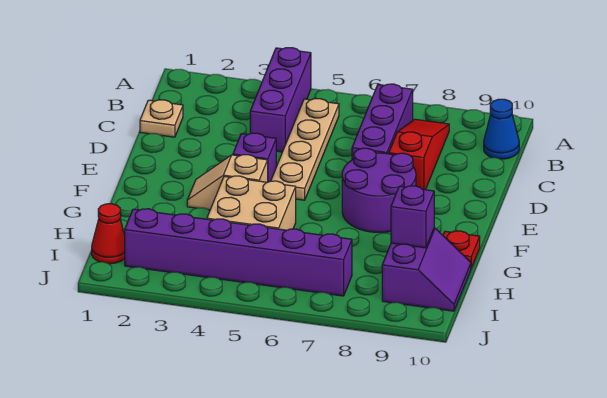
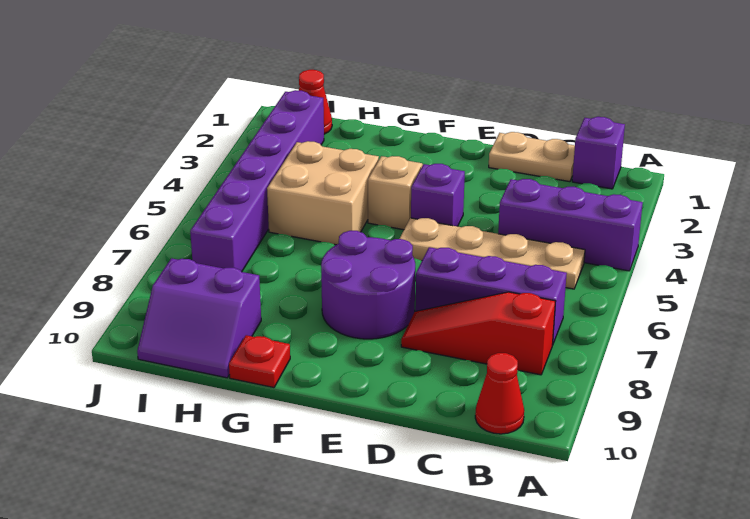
red 1x3 slope [389,119,449,190] -> red 1x3 slope turned to [401,292,555,375]
blue 1x1 cone [484,99,519,159] -> red 1x1 cone [475,353,524,434]
tan 1x1 plate [140,100,183,137] -> tan 1x2 plate [489,132,575,182]
purple 1x1 brick [391,186,434,248] -> purple 1x1 brick moved to [572,117,625,189]

